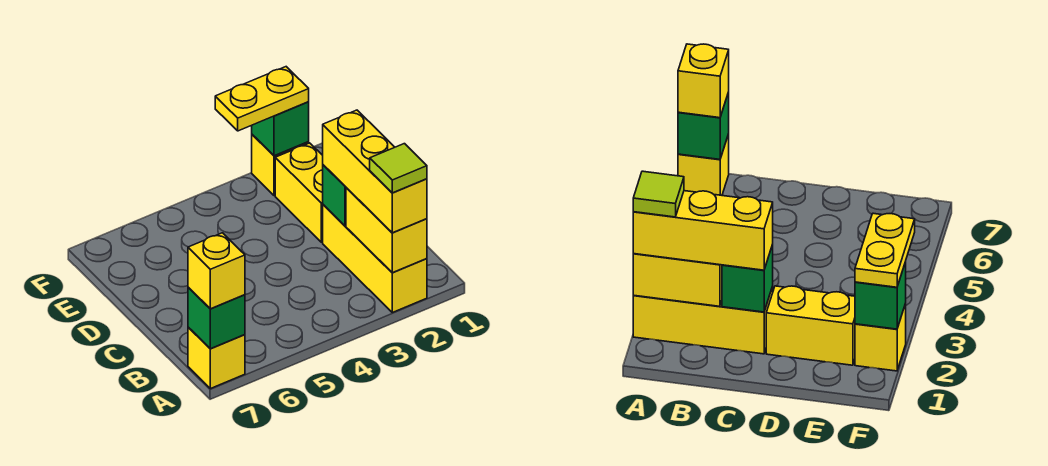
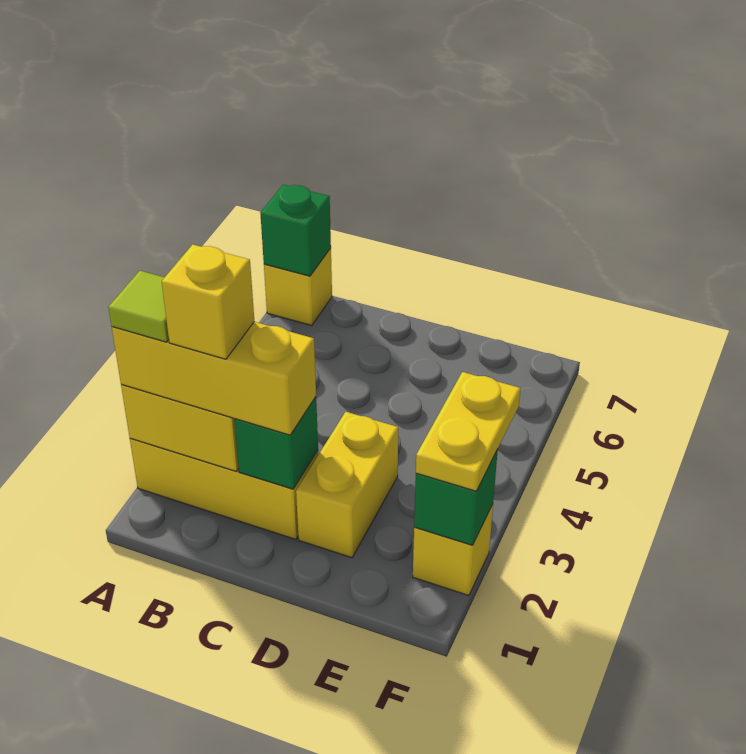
yellow 1x1 brick [188,233,245,309] -> yellow 1x1 brick moved to [162,245,254,359]
yellow 1x2 brick [275,143,323,242] -> yellow 1x2 brick turned to [296,412,398,558]

